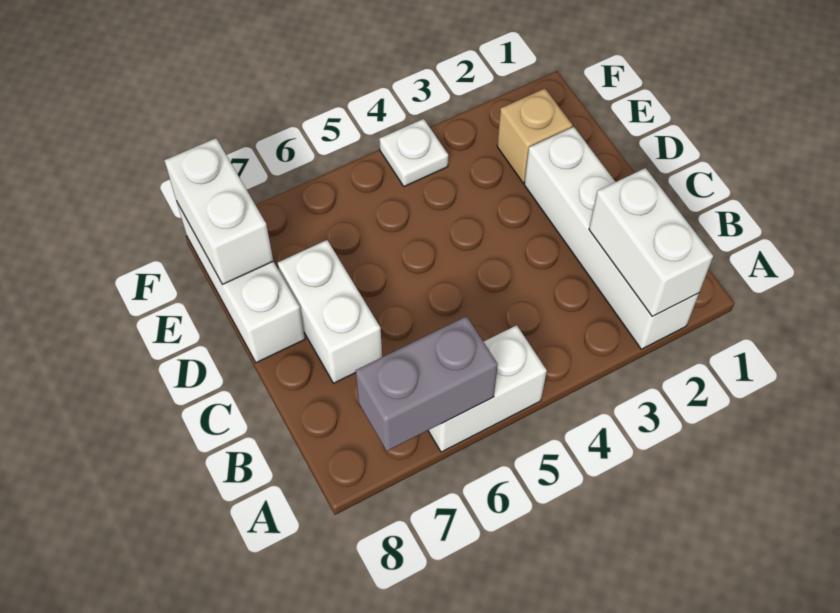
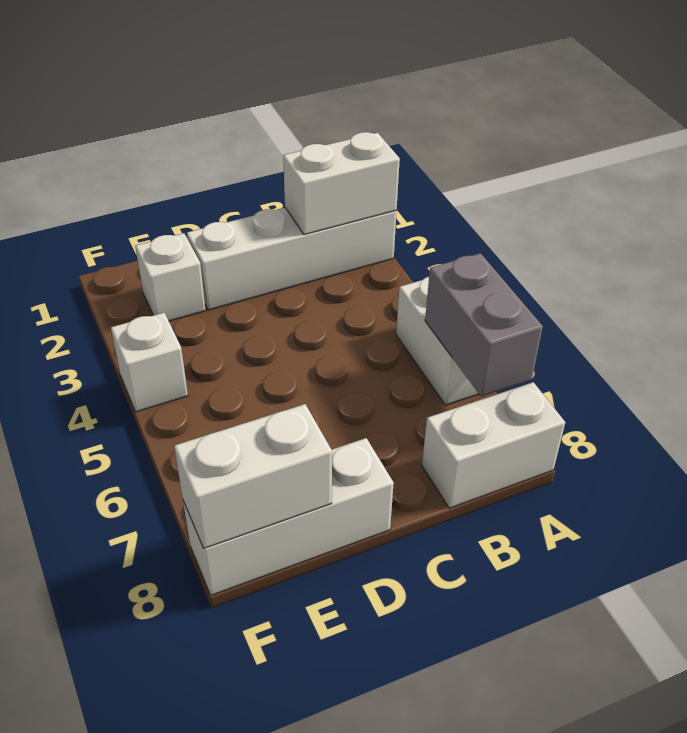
white 1x2 brick [278,240,382,383] -> white 1x2 brick moved to [422,382,565,508]
tan 1x1 brick [497,89,572,183] -> white 1x1 brick [135,233,206,321]
white 1x1 plate [379,119,448,187] -> white 1x1 brick [111,313,188,412]

